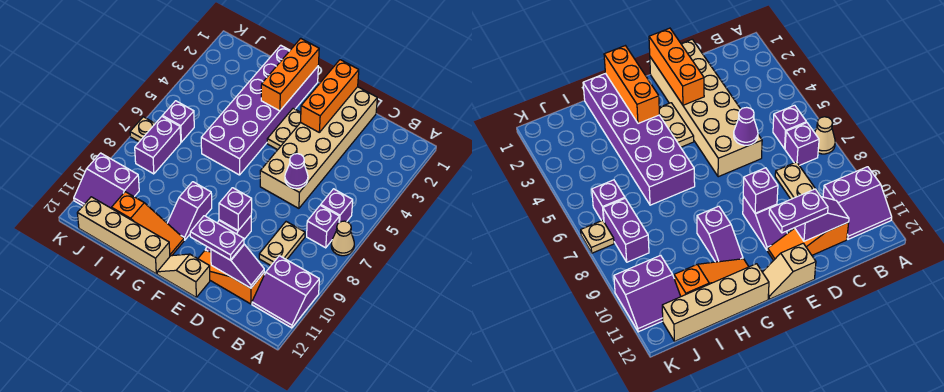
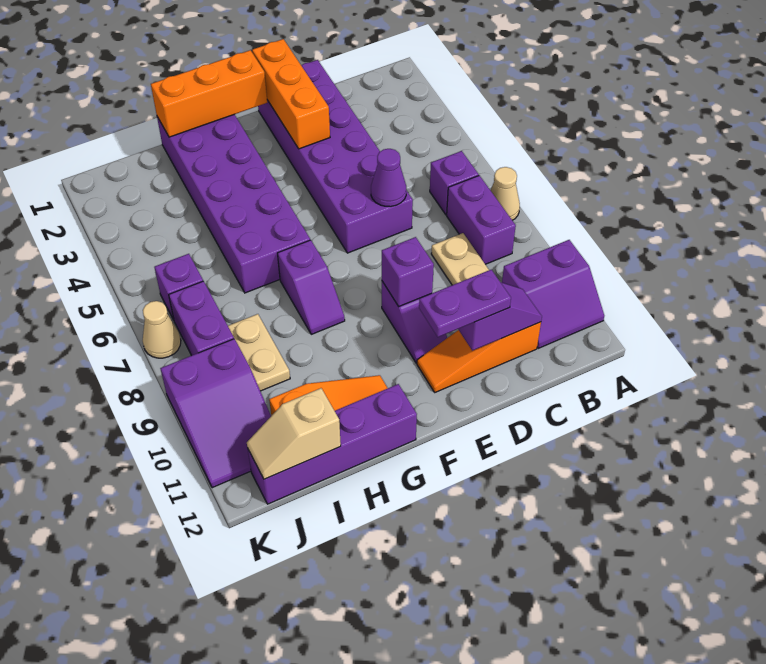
purple 1x1 brick [307,205,339,248] -> purple 1x2 brick [447,175,516,264]
tan 2x6 brick [260,87,377,208] -> purple 2x6 brick [258,60,413,253]
tan 1x2 slope [157,254,210,297] -> tan 1x2 slope moved to [247,388,341,479]
tan 1x2 plate [267,108,301,150] -> tan 1x2 plate moved to [228,314,290,391]
orange 1x3 brick [261,38,319,111] -> orange 1x3 brick turned to [151,50,267,137]
purple 1x2 slope [167,182,212,240] -> purple 1x2 slope moved to [278,240,345,334]
tan 1x4 brick [77,197,170,274] -> purple 1x4 brick [248,384,417,504]
purple 2x2 slope [74,153,139,208] -> purple 2x3 slope [160,339,271,488]
tan 1x1 plate [130,117,155,142] -> tan 1x1 cone [143,301,181,358]

